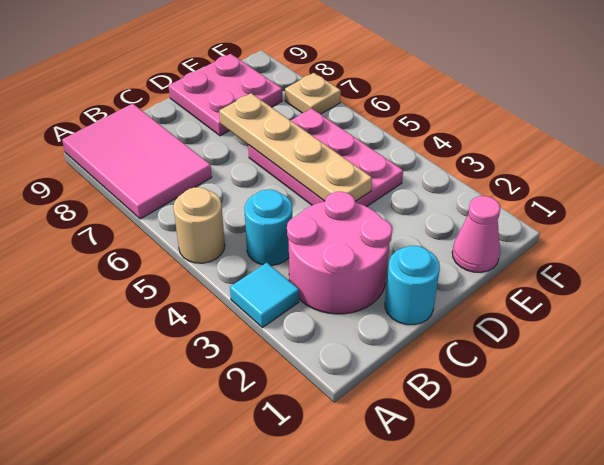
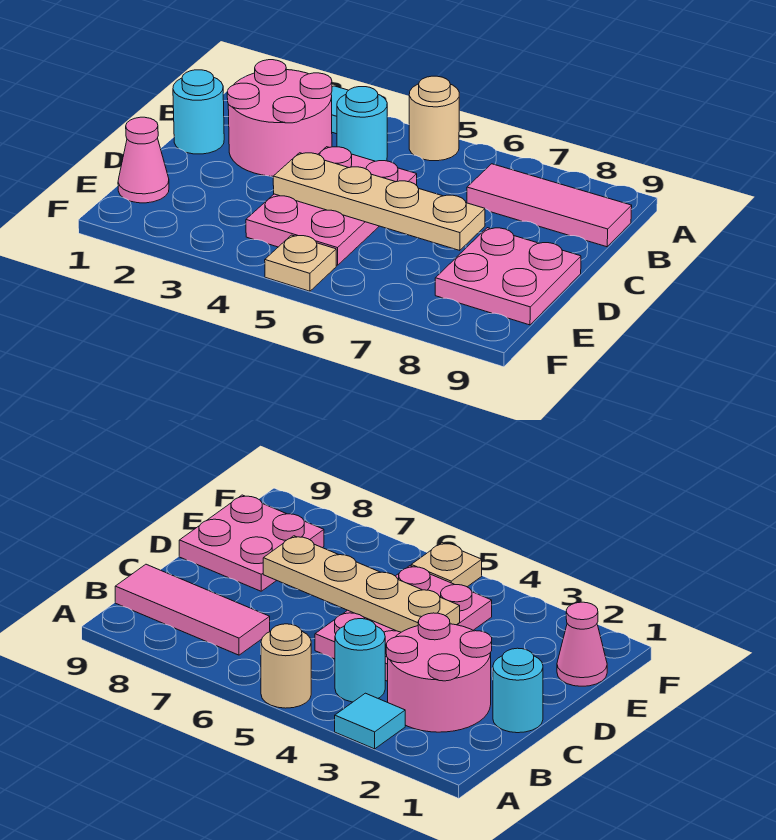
pink 2x3 tile [62,104,212,219] -> pink 1x3 tile [467,164,632,247]
pink 2x3 plate [248,108,403,207] -> pink 2x3 plate turned to [246,147,417,265]
tan 1x1 plate [285,73,341,114] -> tan 1x1 plate moved to [265,235,336,291]

